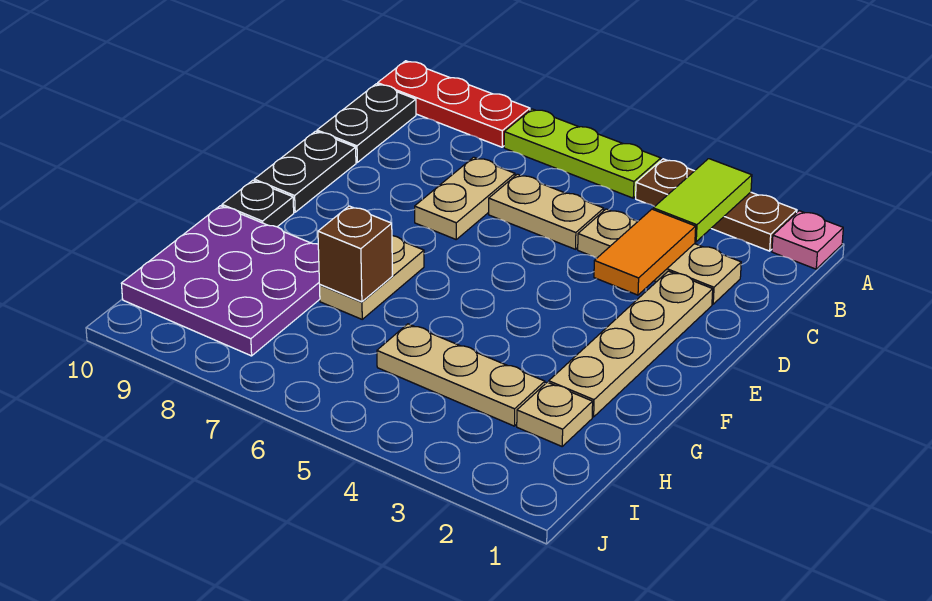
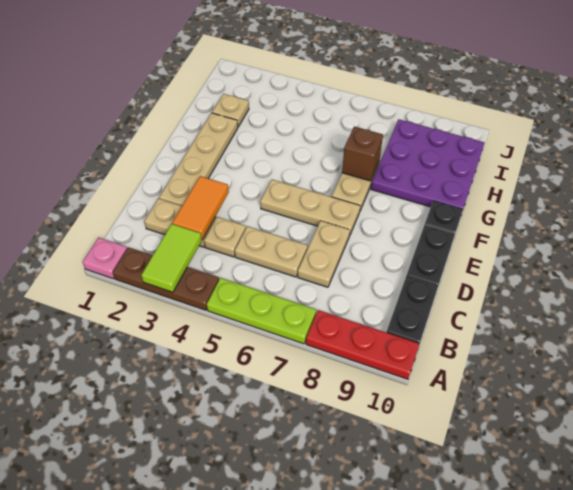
tan 1x3 plate [377,324,545,426] -> tan 1x3 plate moved to [260,179,360,236]

